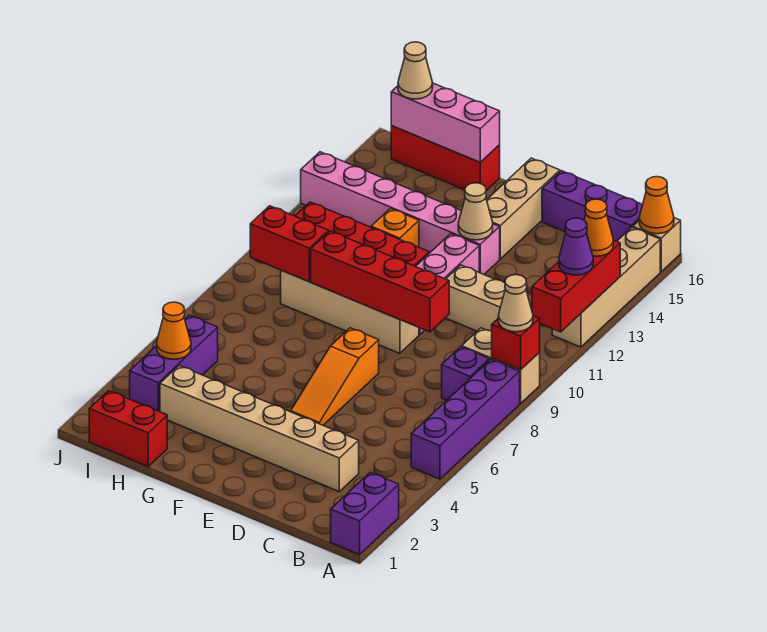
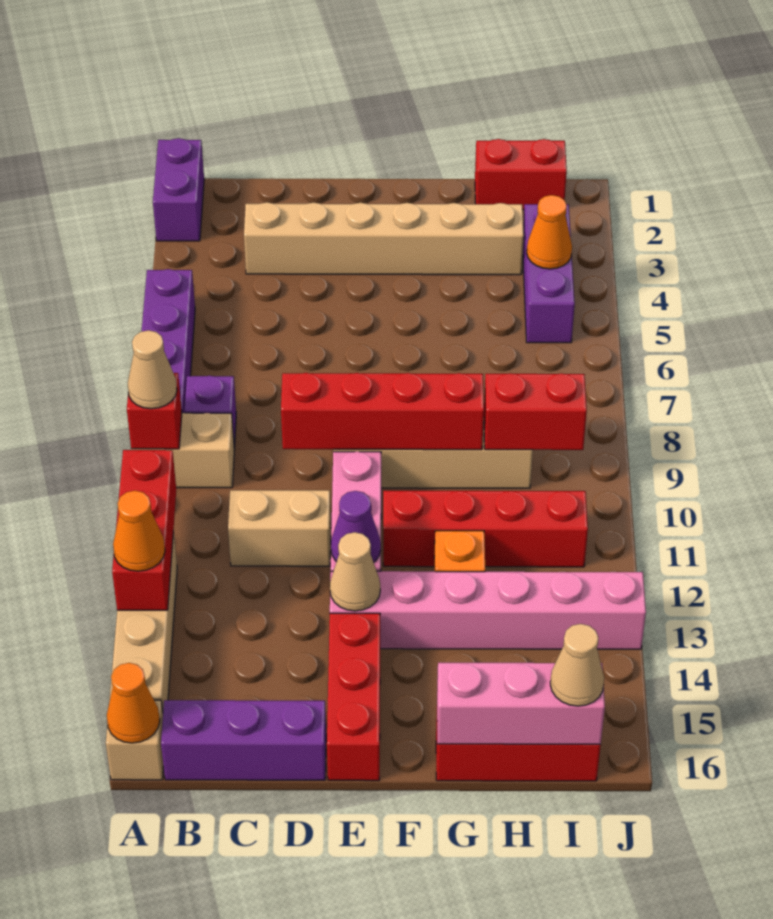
purple 1x1 cone [559,218,593,275] -> purple 1x1 cone moved to [331,491,381,562]
orange 1x3 slope [291,328,379,425] -> none
tan 1x3 brick [487,158,560,259] -> red 1x3 brick [327,613,380,781]

